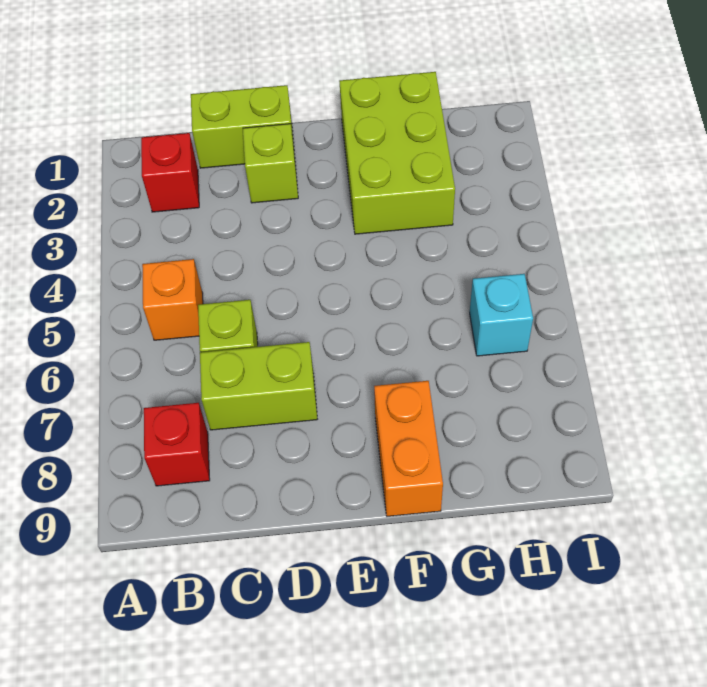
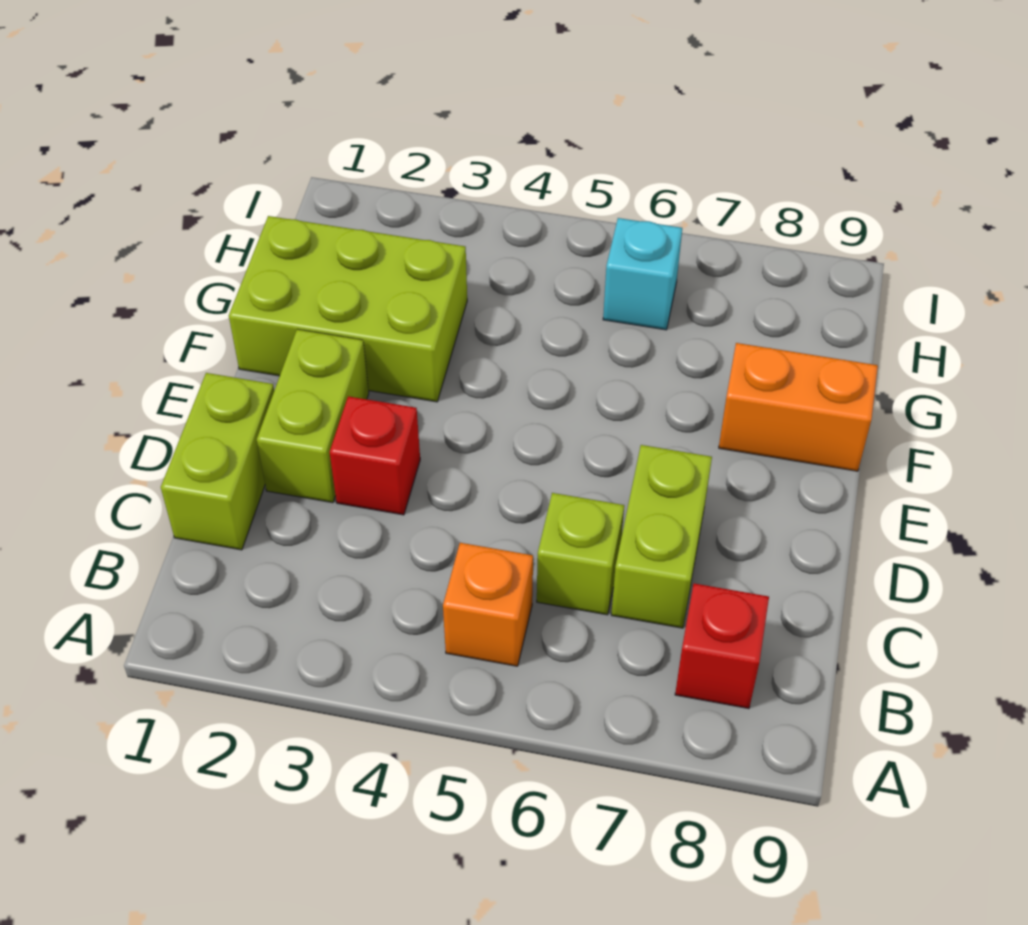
red 1x1 brick [141,133,199,212] -> red 1x1 brick moved to [330,396,420,515]
lime 1x1 brick [243,124,298,203] -> lime 1x2 brick [257,329,369,503]

